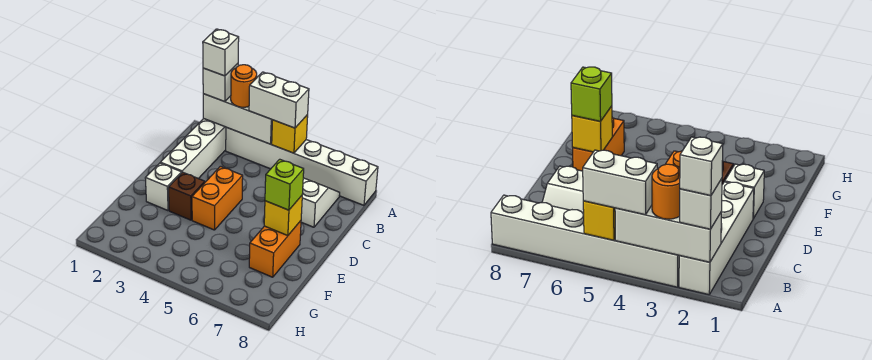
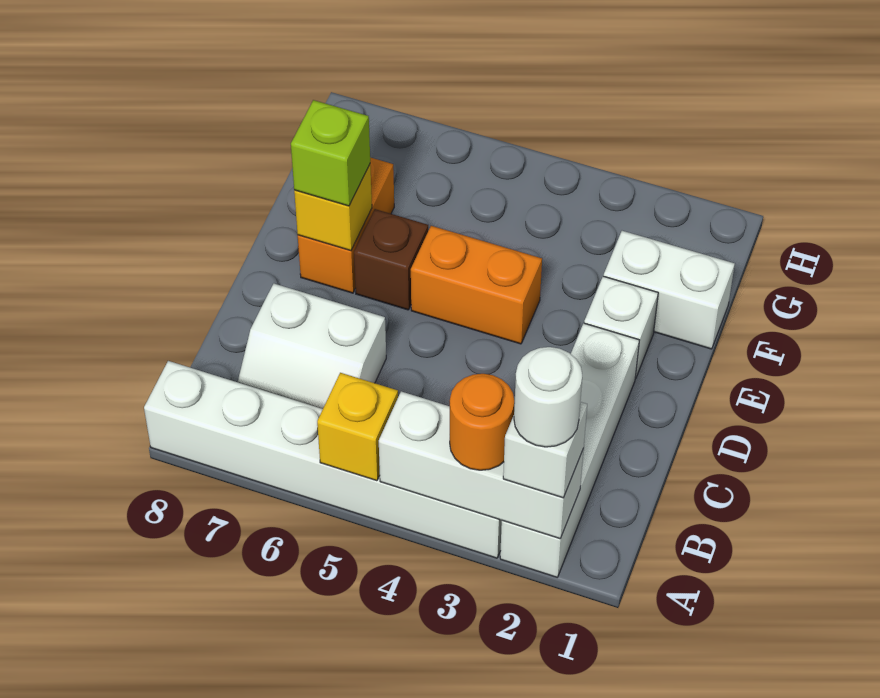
white 1x1 brick [203,29,239,76] -> white 1x1 round brick [514,347,582,447]
white 1x2 brick [249,72,309,128] -> white 1x2 brick moved to [604,231,735,349]
orange 1x2 brick [192,166,243,230] -> orange 1x2 brick turned to [411,226,542,344]
brown 1x1 brick [169,172,205,220] -> brown 1x1 brick moved to [354,209,428,310]

